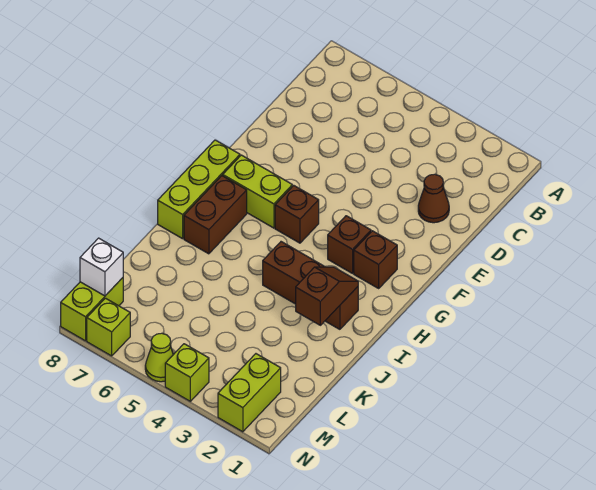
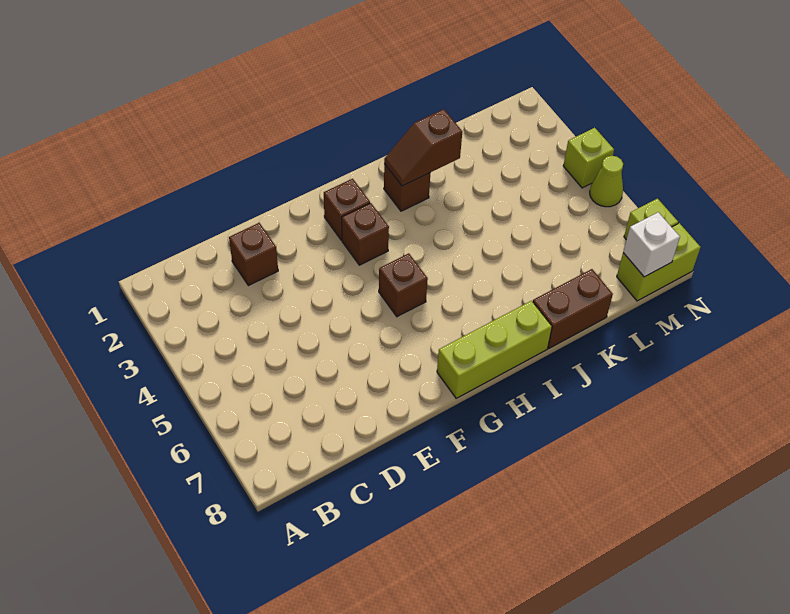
brown 1x1 cone [418,174,449,223] -> brown 1x1 brick [229,223,278,286]
lime 1x2 brick [223,155,292,228] -> none
brown 1x2 brick [184,176,247,254] -> brown 1x2 brick moved to [533,269,613,348]
brown 1x3 brick [263,242,358,329] -> brown 1x1 brick [384,164,430,211]
lime 1x2 brick [218,354,281,432] -> none

